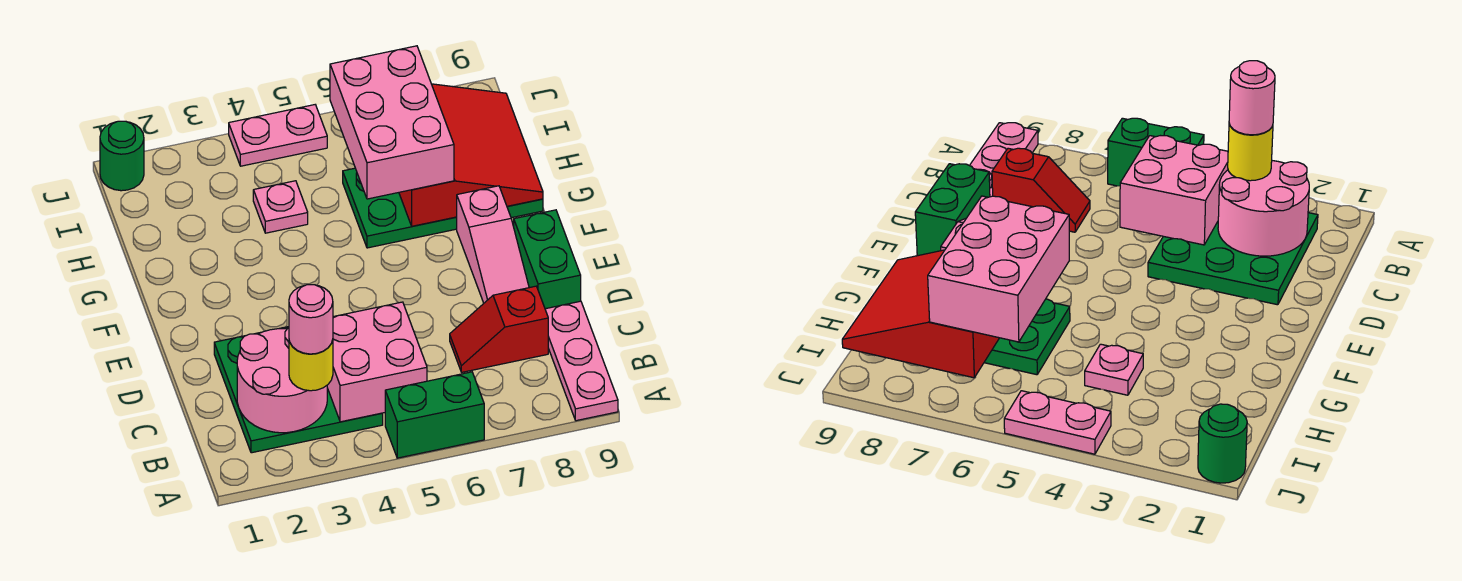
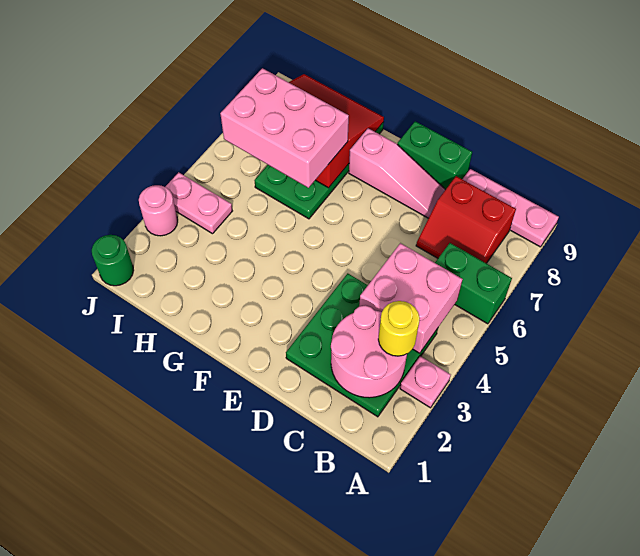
green 1x2 brick [385,372,484,458] -> green 1x2 brick turned to [435,243,512,324]
pink 1x1 round brick [289,285,333,354] -> pink 1x1 round brick moved to [139,185,178,236]
red 1x2 slope [450,286,548,372] -> red 2x2 slope [416,176,516,263]
pink 1x1 plate [253,181,308,233] -> pink 1x1 plate moved to [400,356,451,408]
pink 1x2 plate [229,105,327,166] -> pink 1x2 plate turned to [166,172,232,234]

